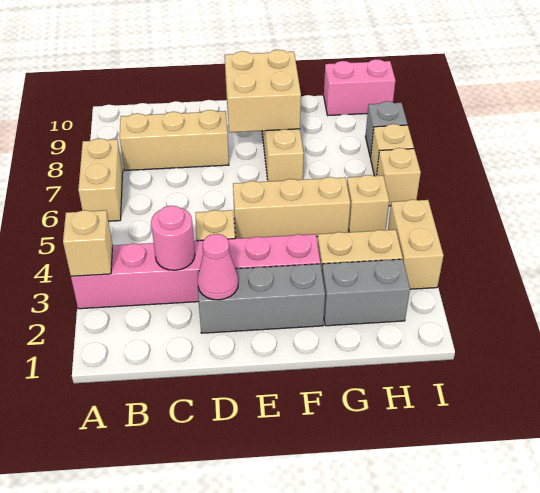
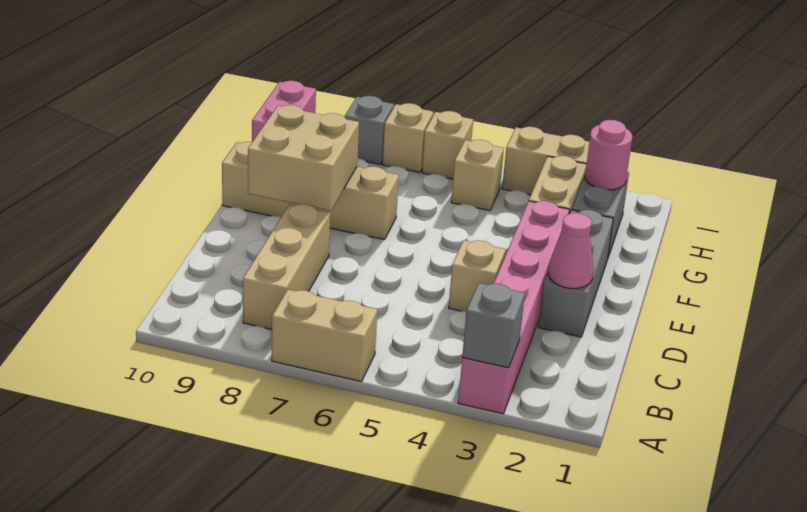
tan 1x1 brick [63,210,112,276] -> grey 1x1 brick [462,283,525,368]
pink 1x1 round brick [151,206,195,270] -> pink 1x1 round brick moved to [585,120,632,190]
tan 1x3 brick [233,177,350,239] -> none

